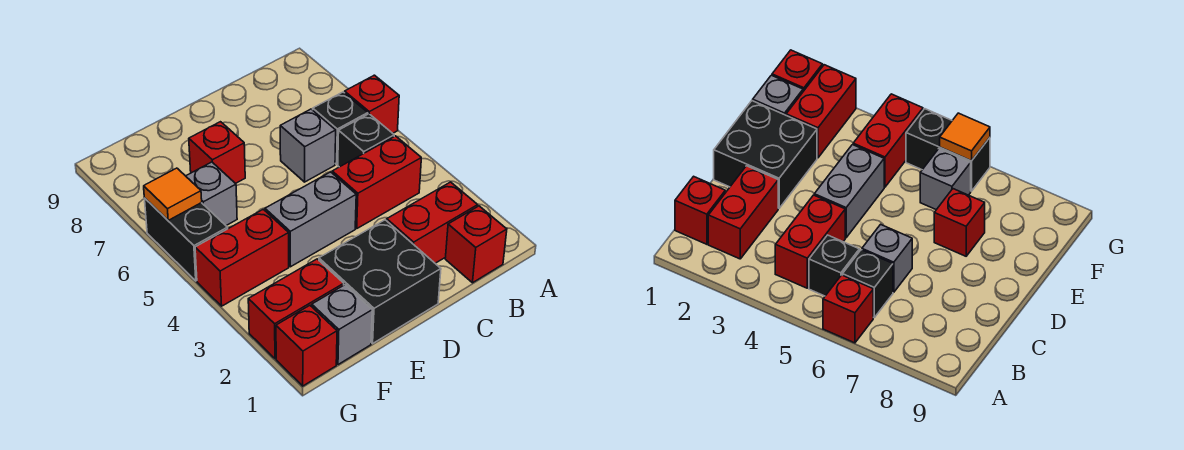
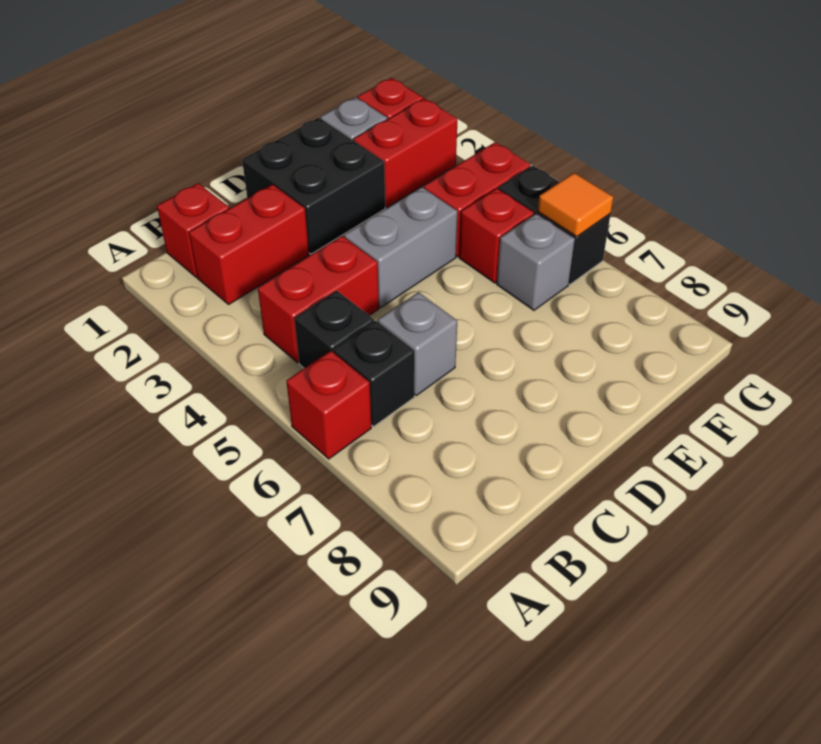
red 1x1 brick [189,122,245,184] -> red 1x1 brick moved to [459,188,534,283]

